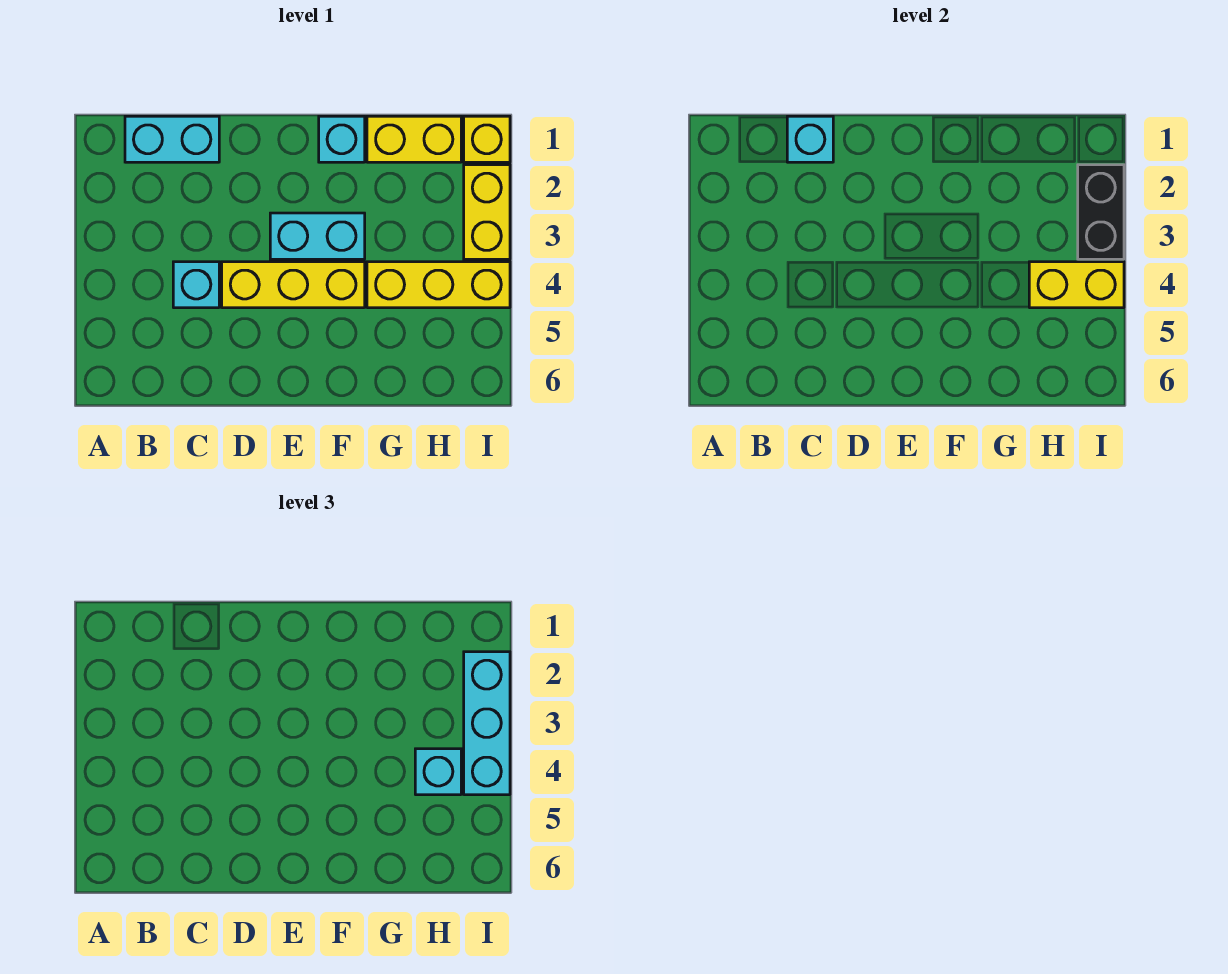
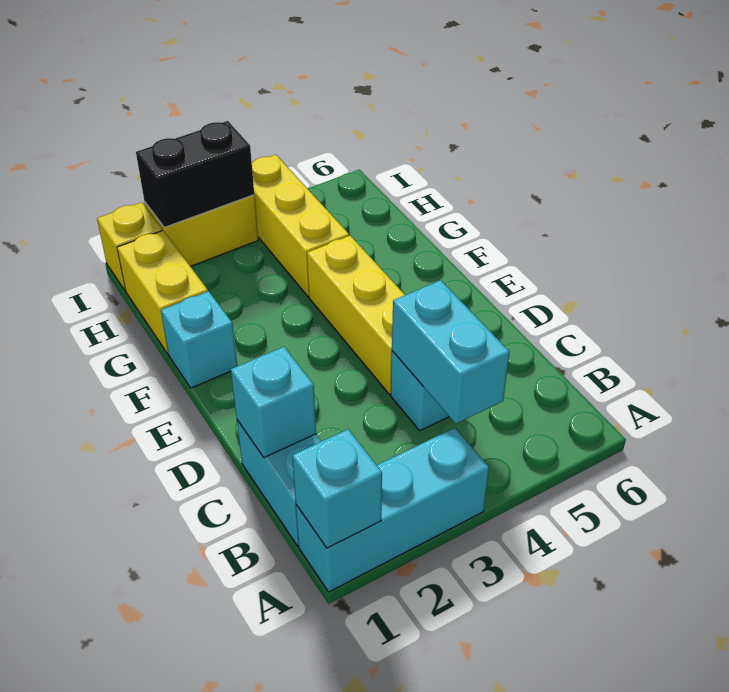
cyan 1x2 brick [270,213,365,259] -> cyan 1x2 brick moved to [392,280,509,424]
yellow 1x2 brick [1029,262,1124,308] -> none
cyan 1x1 brick [415,749,461,795] -> cyan 1x1 brick moved to [292,429,382,548]
cyan 1x3 brick [464,652,510,795] -> cyan 1x3 brick moved to [296,428,489,592]

